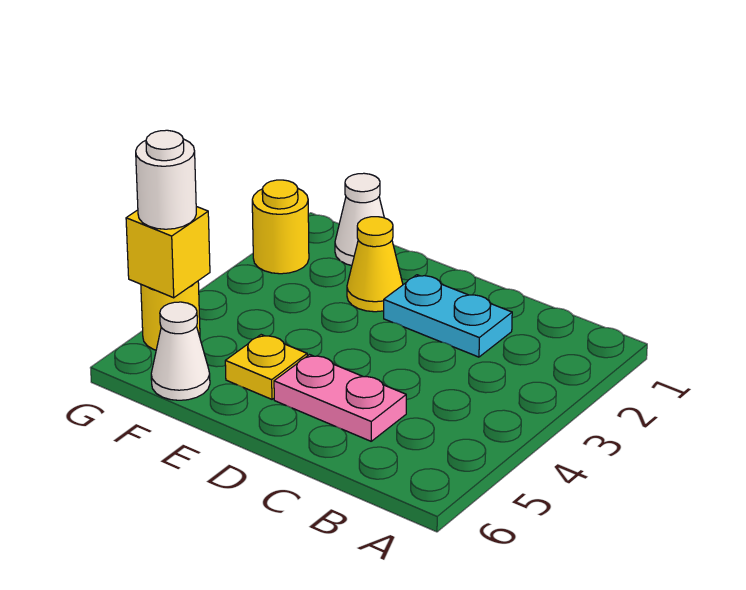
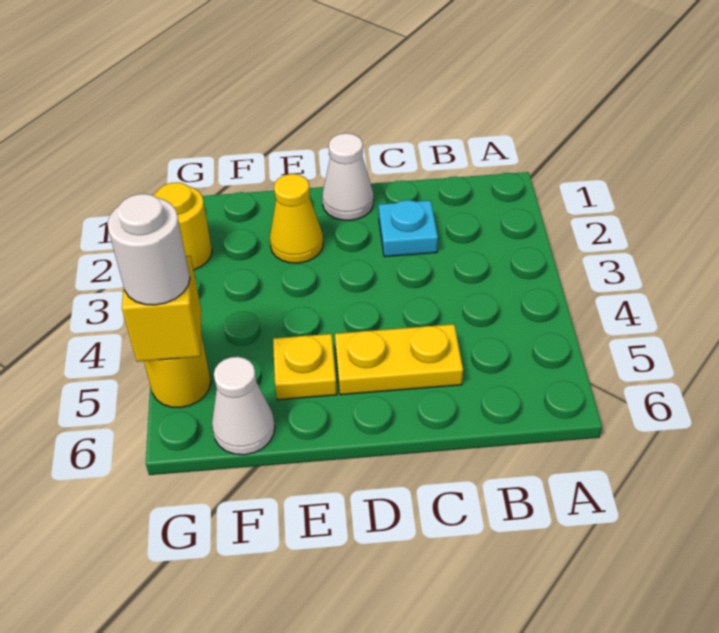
cyan 1x2 plate [384,275,512,357] -> cyan 1x1 plate [379,200,438,257]
pink 1x2 plate [274,355,406,441] -> yellow 1x2 plate [335,324,463,395]
white 1x1 cone [335,173,384,266] -> white 1x1 cone moved to [322,133,374,220]

